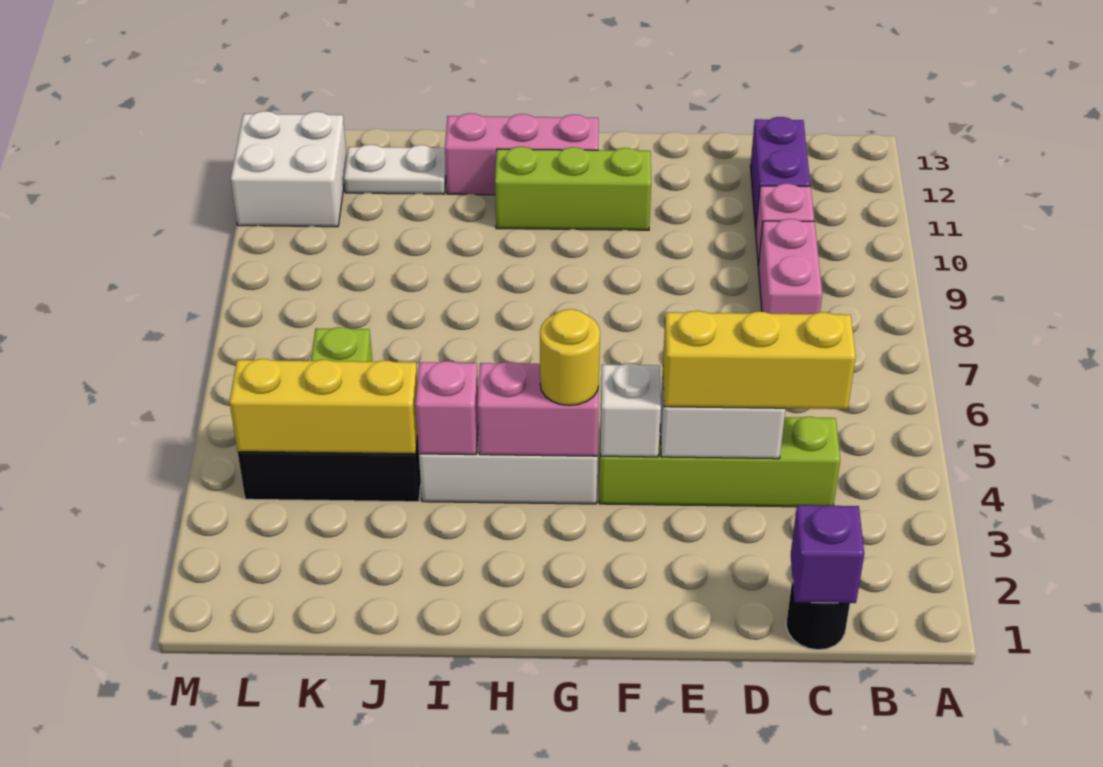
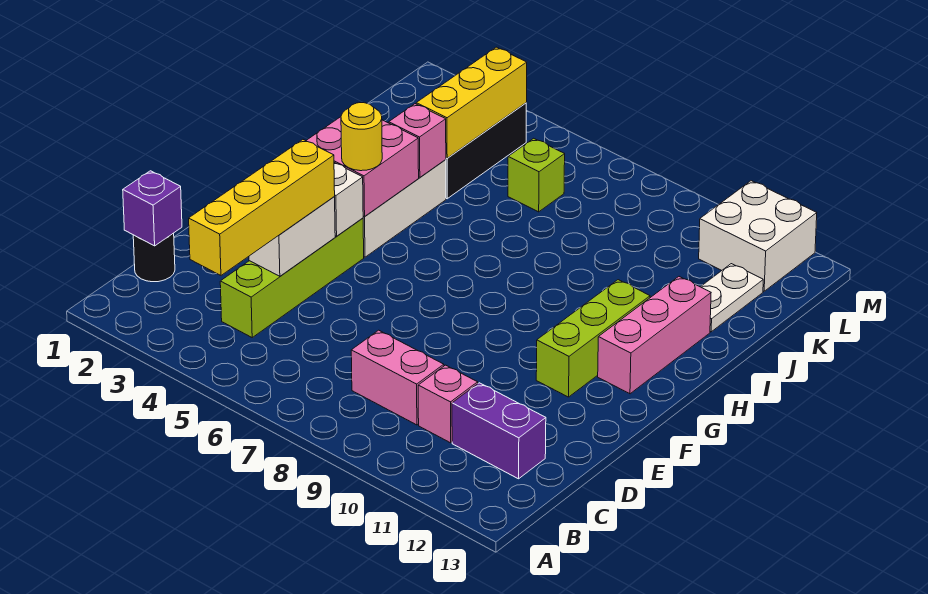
yellow 1x3 brick [663,311,856,409] -> yellow 1x4 brick [189,140,335,275]
pink 1x2 brick [477,362,599,456] -> pink 2x2 brick [306,117,419,217]

